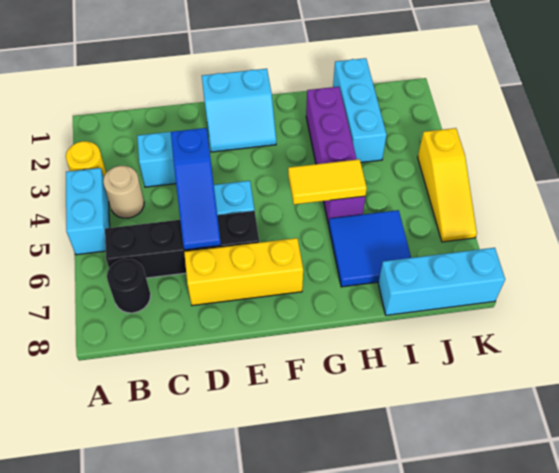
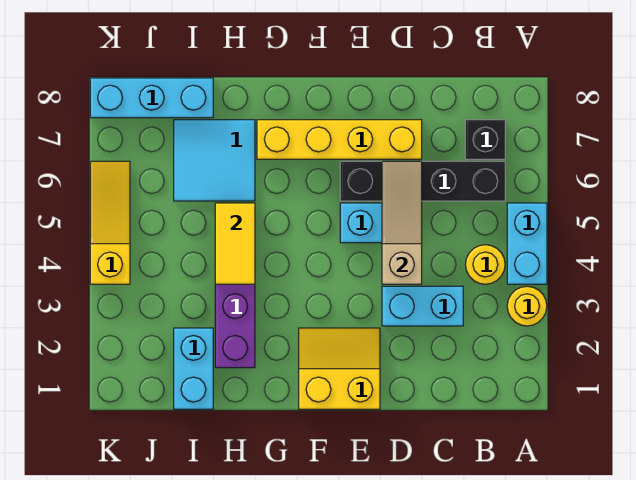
tan 1x1 round brick [103,166,144,218] -> yellow 1x1 round brick [466,245,505,284]
black 1x1 round brick [107,259,151,313] -> black 1x1 brick [465,120,505,159]
blue 1x3 slope [171,128,221,250] -> tan 1x3 slope [382,161,422,284]
yellow 1x3 brick [184,238,303,306] -> yellow 1x4 brick [257,120,422,159]
cyan 2x2 slope [202,69,276,152] -> yellow 2x2 slope [299,328,380,409]
yellow 1x2 tile [288,159,367,204] -> yellow 1x2 tile turned to [215,203,255,284]
blue 2x2 tile [329,210,411,287] -> cyan 2x2 tile [174,120,255,201]
cyan 1x3 brick [333,58,387,163] -> cyan 1x2 brick [174,328,213,409]

